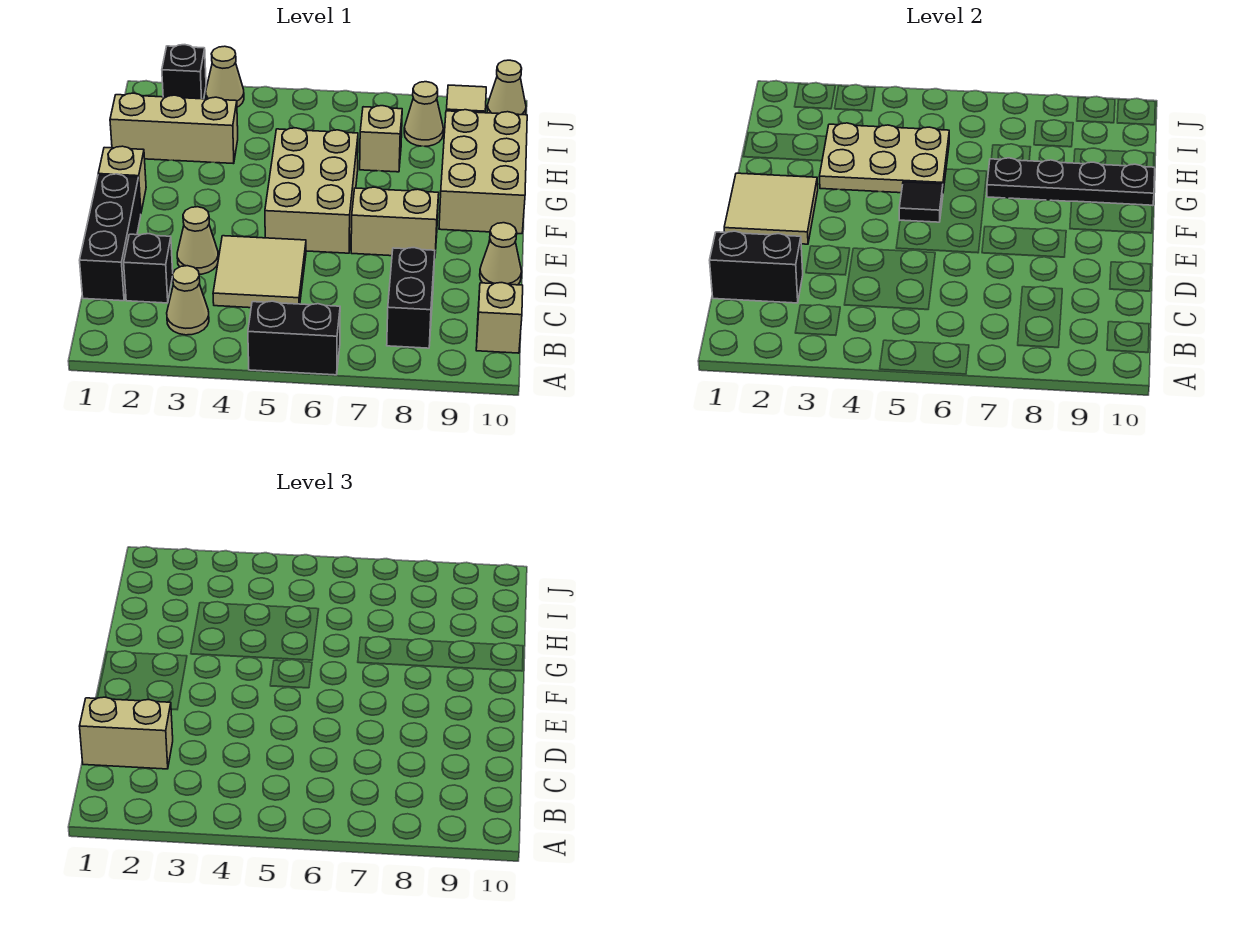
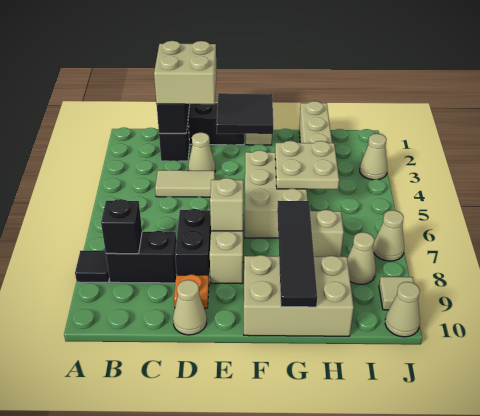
black 1x2 brick [248,301,340,375] -> black 1x2 brick moved to [175,209,211,275]
tan 1x1 cone [167,266,209,335] -> tan 1x1 cone moved to [373,210,404,261]
tan 1x1 brick [476,283,523,353] -> tan 1x1 brick moved to [210,178,243,231]
tan 1x2 brick [80,697,173,769] -> tan 2x2 brick [154,41,217,104]
tan 2x2 tile [213,236,306,308] -> tan 1x2 tile [155,170,215,197]
none -> orange 1x1 plate [174,274,209,308]
tan 2x2 tile [724,173,818,244] -> black 2x2 tile [216,93,273,134]
tan 2x3 brick [265,128,358,253] -> tan 2x3 brick turned to [245,150,308,238]
black 1x1 tile [899,182,943,222] -> black 1x1 tile moved to [75,251,109,282]
tan 2x3 plate [819,123,949,193] -> tan 2x2 plate [275,141,339,189]
black 1x4 plate [987,158,1155,206] -> black 1x4 tile [277,201,317,307]
black 1x1 brick [162,45,206,99] -> black 1x1 brick moved to [101,199,142,254]

